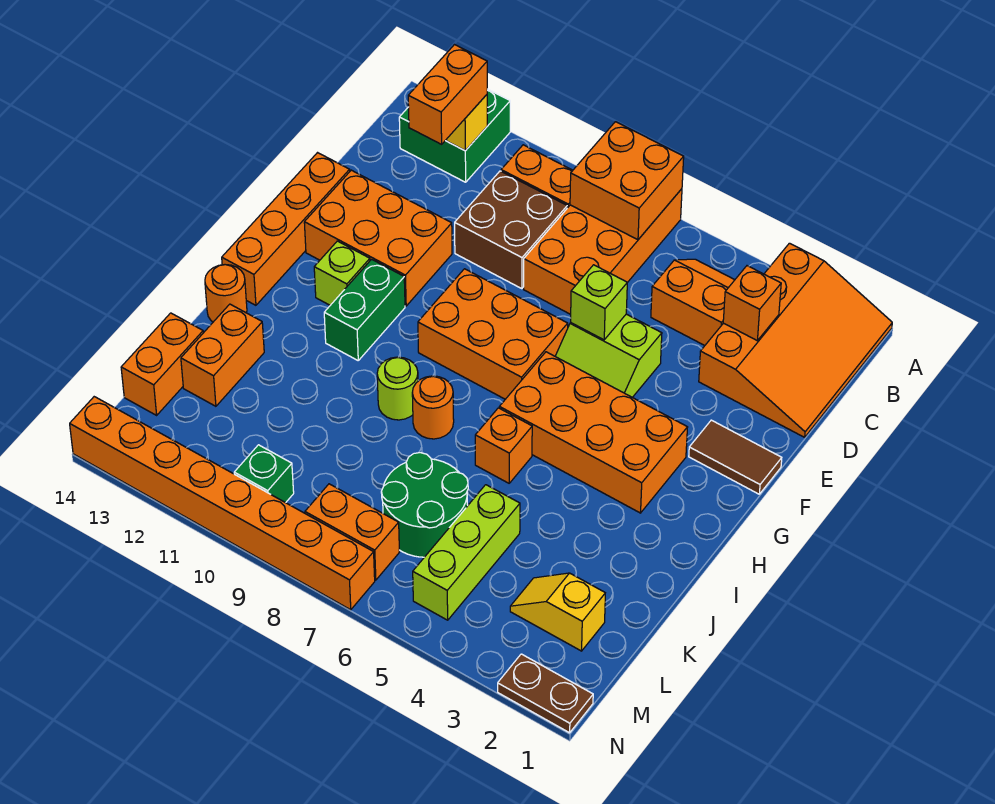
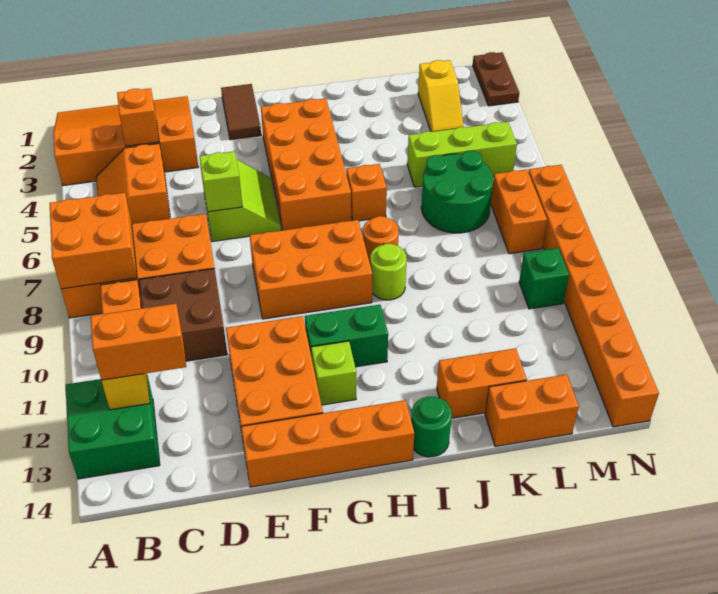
orange 2x3 brick [418,269,568,399] -> orange 2x3 brick turned to [250,220,372,319]
orange 1x1 round brick [205,265,247,322] -> green 1x1 round brick [411,397,452,457]

